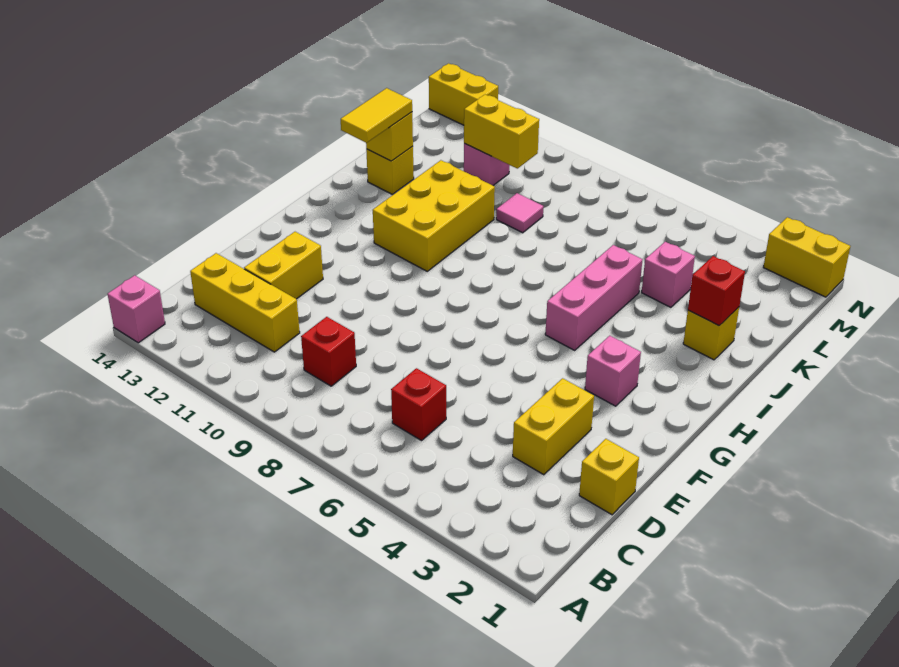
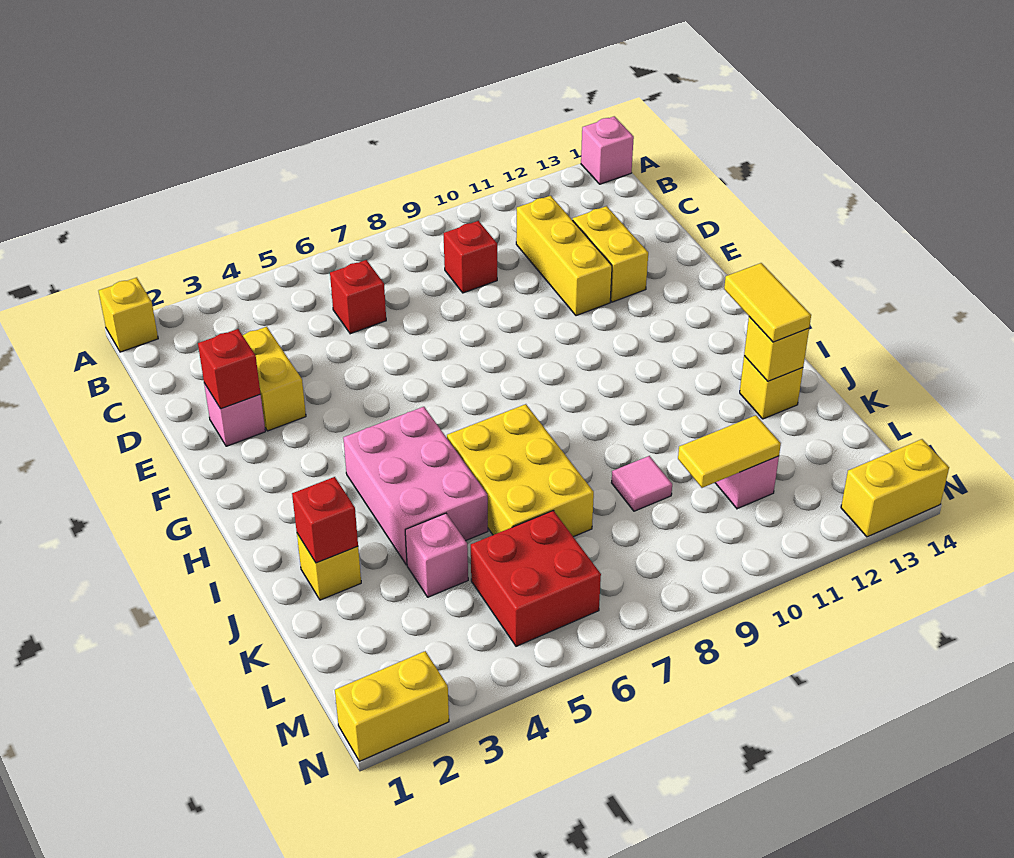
yellow 1x3 brick [190,253,300,352] -> yellow 1x3 brick turned to [516,196,612,316]
yellow 1x1 brick [579,439,639,515] -> yellow 1x1 brick moved to [99,278,158,352]
none -> red 1x1 brick [198,329,261,409]
pink 1x1 brick [585,336,641,406] -> pink 1x1 brick moved to [204,383,265,446]
pink 1x3 brick [545,245,642,350] -> pink 2x3 brick [343,407,488,565]
yellow 2x3 brick [373,160,495,271] -> yellow 2x3 brick moved to [447,404,594,537]
none -> red 2x2 brick [471,511,601,646]
yellow 1x2 brick [464,94,539,168] -> yellow 1x2 tile [678,415,781,488]

